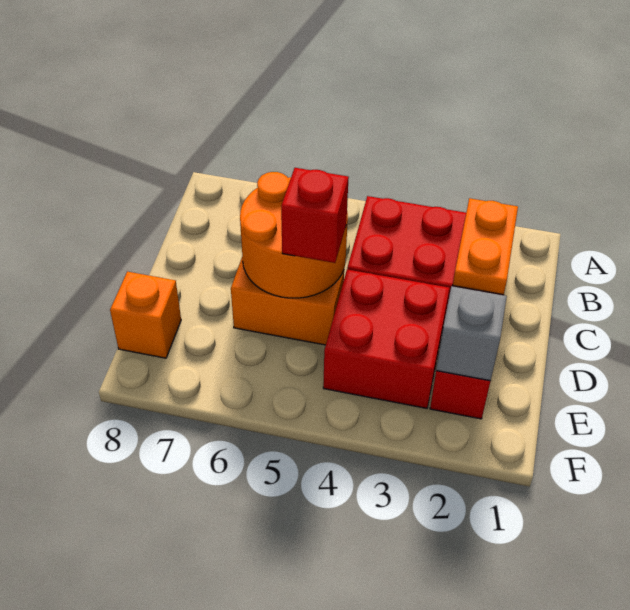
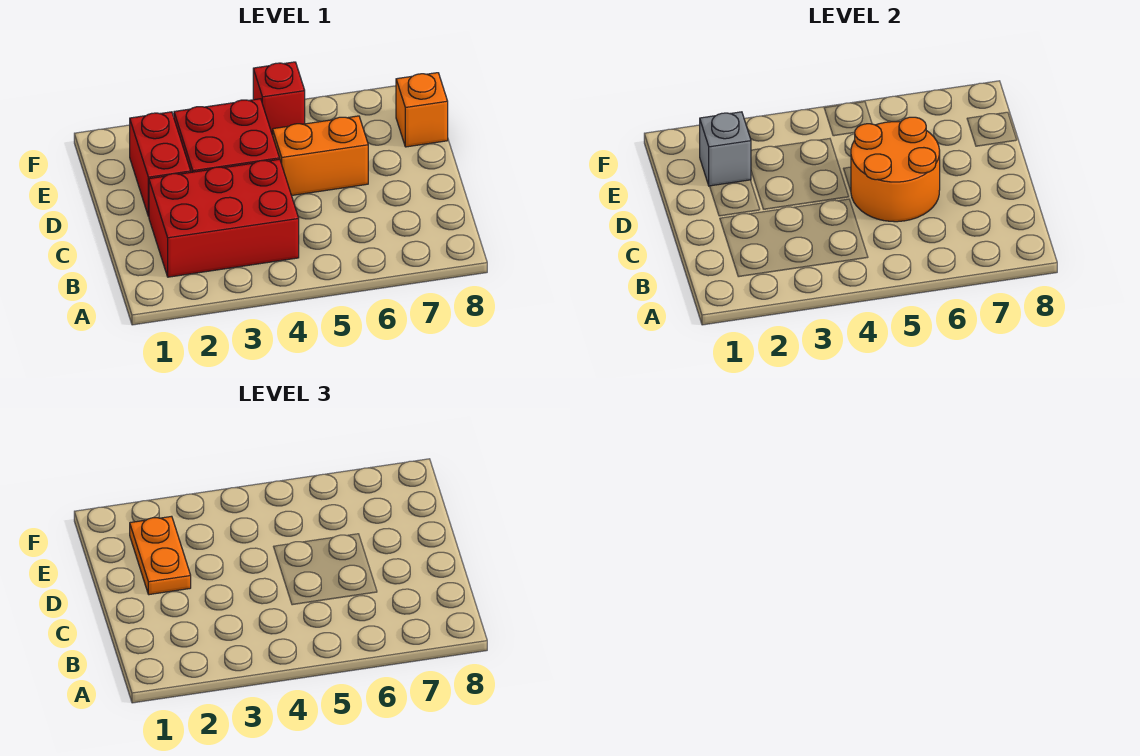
orange 1x2 plate [453,198,518,295] -> orange 1x2 plate moved to [130,516,191,595]
red 1x1 brick [281,168,349,263] -> red 1x1 brick moved to [253,62,305,135]

